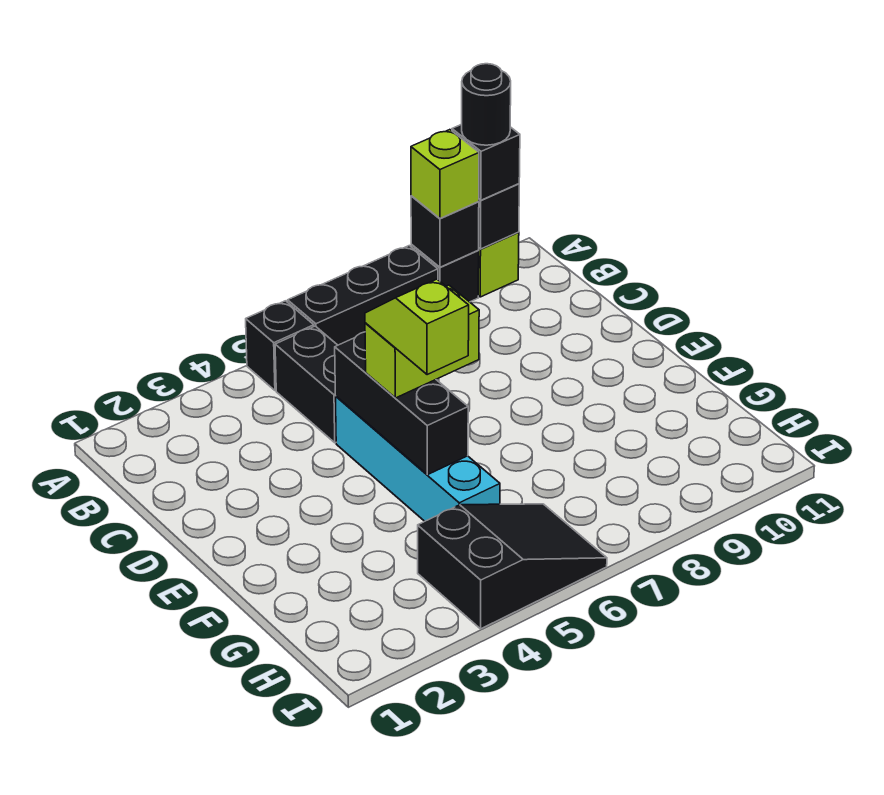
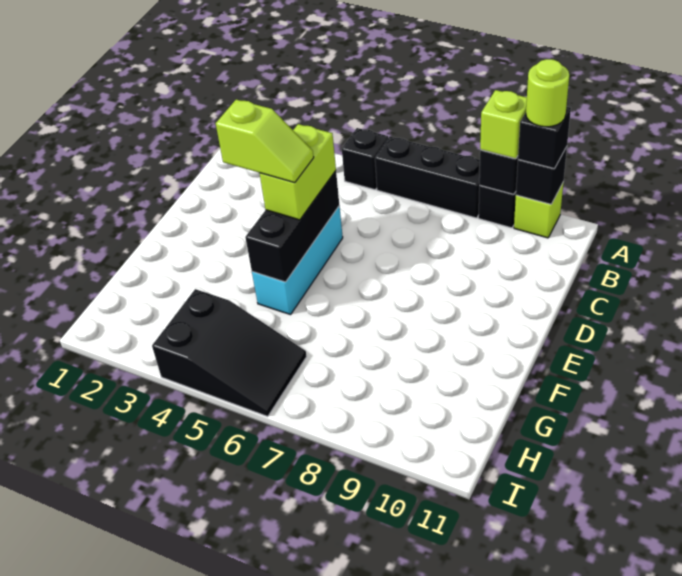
black 1x1 round brick [462,64,511,145] -> lime 1x1 round brick [526,59,569,127]
black 1x2 brick [275,326,338,443] -> none
cyan 1x4 brick [336,397,500,521] -> cyan 1x3 brick [252,206,343,315]
lime 1x2 brick [365,285,479,398] -> lime 1x2 brick turned to [260,124,336,220]
lime 1x2 slope [365,279,469,375] -> lime 1x2 slope turned to [216,99,314,183]

